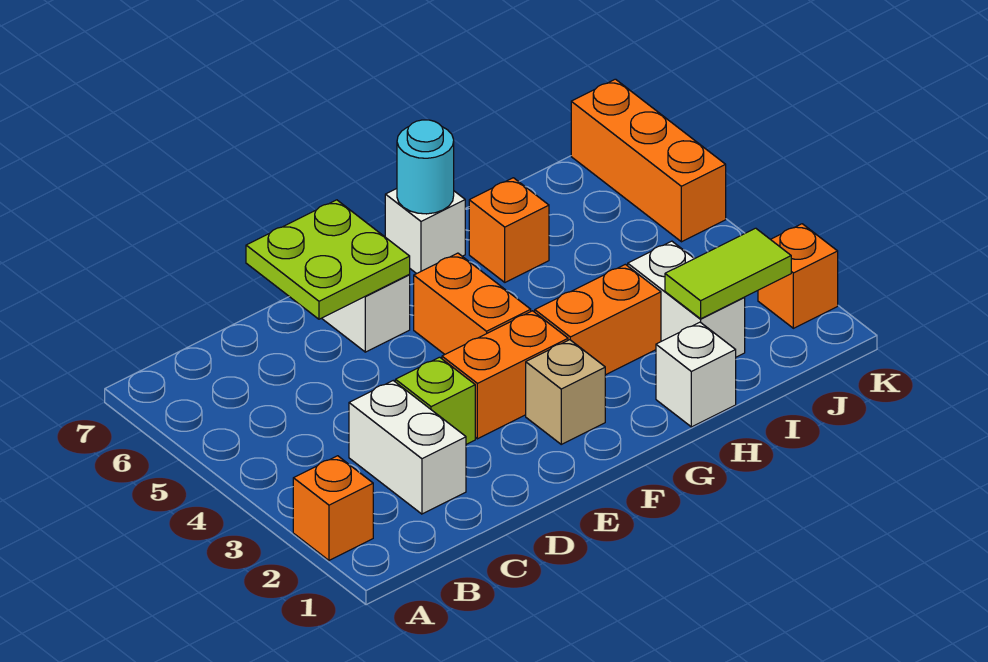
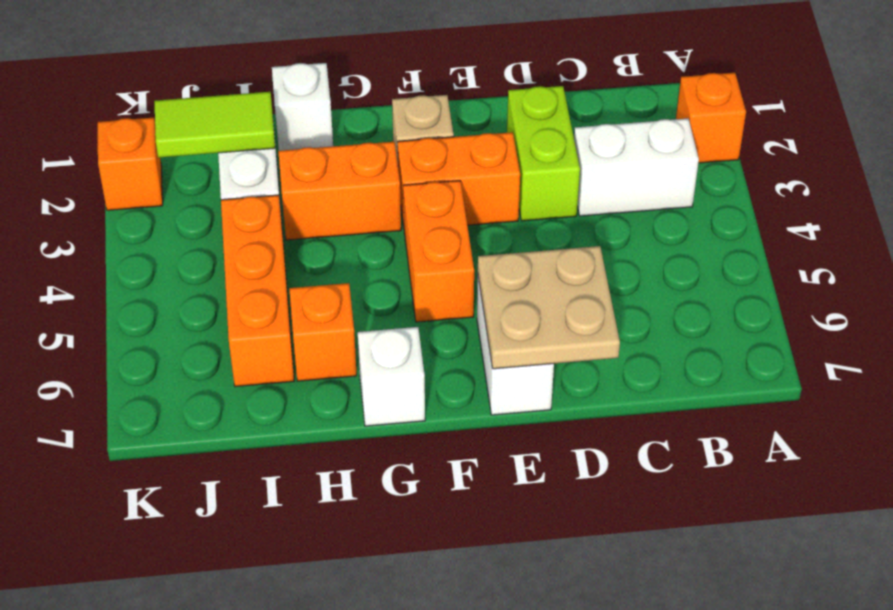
white 1x2 brick [349,381,466,514] -> white 1x2 brick turned to [574,119,699,216]
lime 1x1 brick [395,357,475,444] -> lime 1x2 brick [507,86,580,221]
lime 2x2 plate [246,200,410,319] -> tan 2x2 plate [478,246,620,369]
cyan 1x1 round brick [397,120,454,214] -> none
orange 1x3 brick [571,79,726,242] -> orange 1x3 brick moved to [221,195,294,387]

